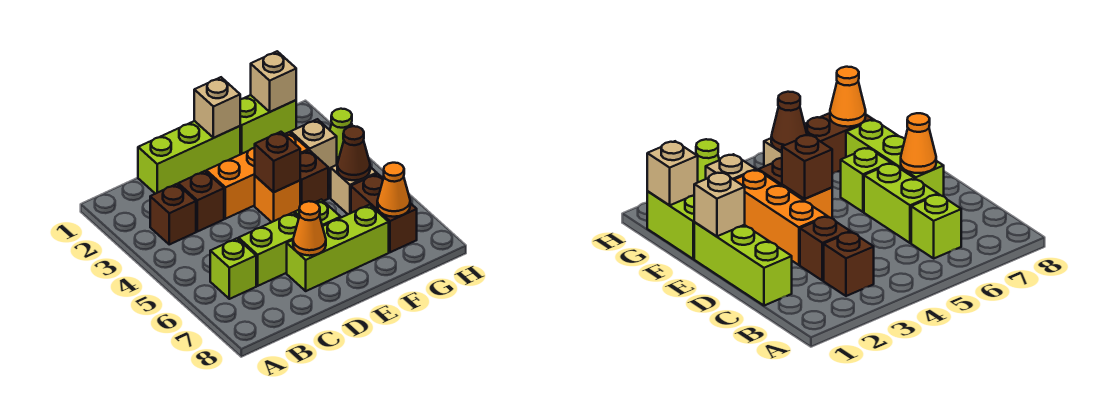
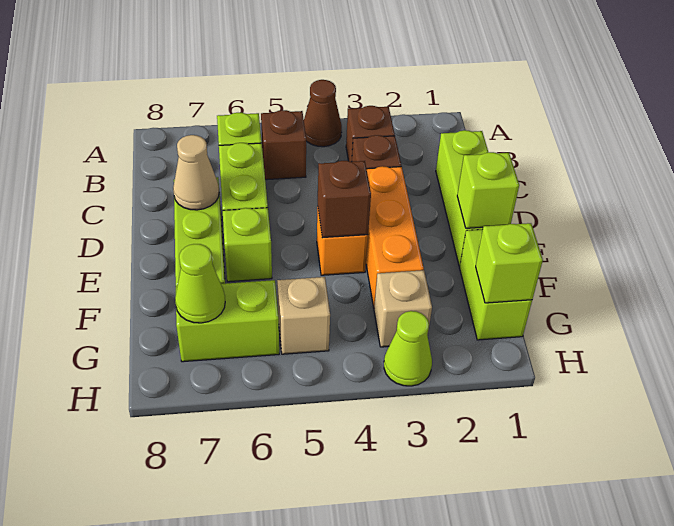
orange 1x1 cone [293,201,326,256] -> tan 1x1 cone [173,135,219,210]
tan 1x1 brick [194,77,240,138] -> lime 1x1 brick [457,152,519,228]
brown 1x1 brick [300,150,328,205] -> brown 1x1 brick moved to [261,110,306,180]
tan 1x1 brick [251,51,296,112] -> lime 1x1 brick [476,223,543,303]
brown 1x1 cone [337,126,370,180] -> brown 1x1 cone moved to [304,80,342,147]
brown 1x2 brick [351,174,417,252] -> lime 1x2 brick [176,280,279,362]
orange 1x1 cone [377,163,410,217] -> lime 1x1 cone [175,244,225,323]

